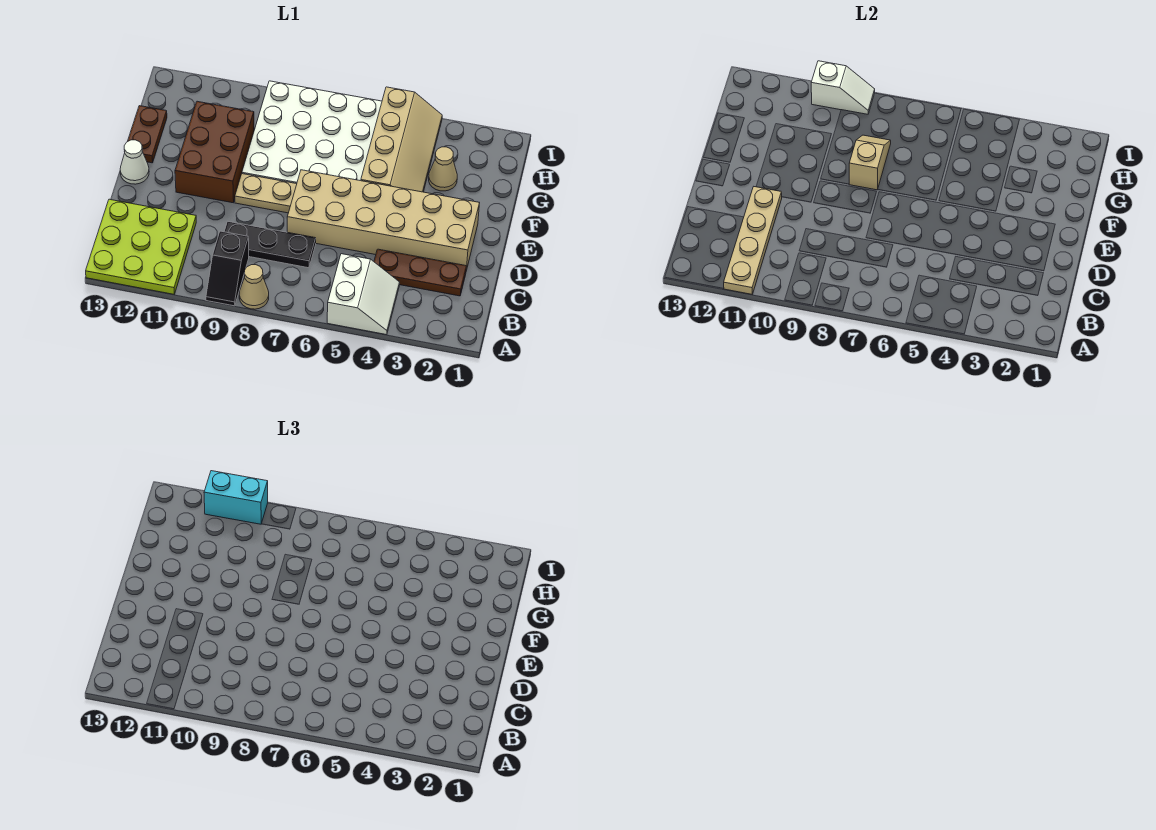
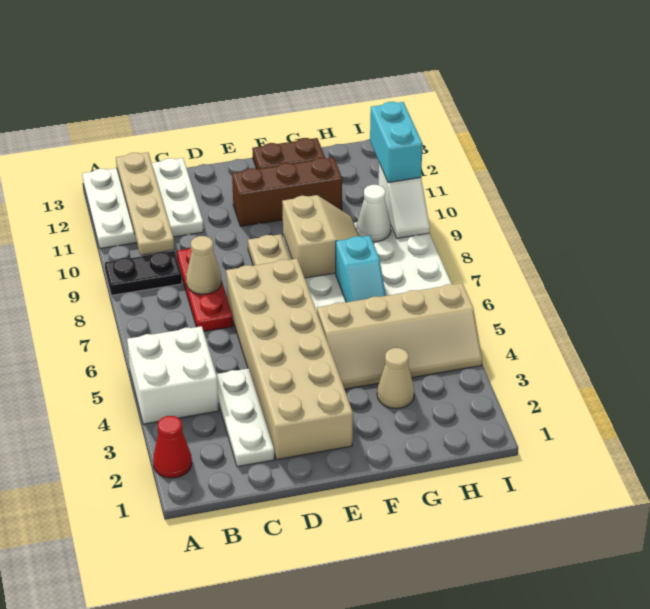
none -> red 1x1 cone [153,416,192,478]
white 2x2 slope [327,254,400,335] -> white 2x2 brick [127,326,219,424]
tan 1x1 cone [239,265,269,309] -> tan 1x1 cone moved to [186,236,222,294]
black 1x2 slope [206,231,249,306] -> black 1x2 plate [105,251,182,295]
lime 3x3 plate [86,199,196,294] -> white 3x3 plate [82,158,204,248]
tan 1x4 plate [724,187,782,294] -> tan 1x4 plate turned to [116,152,174,255]
brown 1x3 plate [374,249,467,296] -> white 1x3 plate [216,368,274,467]
black 1x3 plate [224,222,316,268] -> red 1x3 plate [177,248,233,331]
brown 2x3 brick [175,101,254,203] -> brown 1x3 brick [232,157,342,226]
white 1x1 cone [120,140,149,184] -> white 1x1 cone moved to [357,185,391,242]
tan 1x2 slope [849,135,891,190] -> tan 2x2 slope [282,195,359,278]
none -> cyan 1x2 slope [336,236,386,302]

